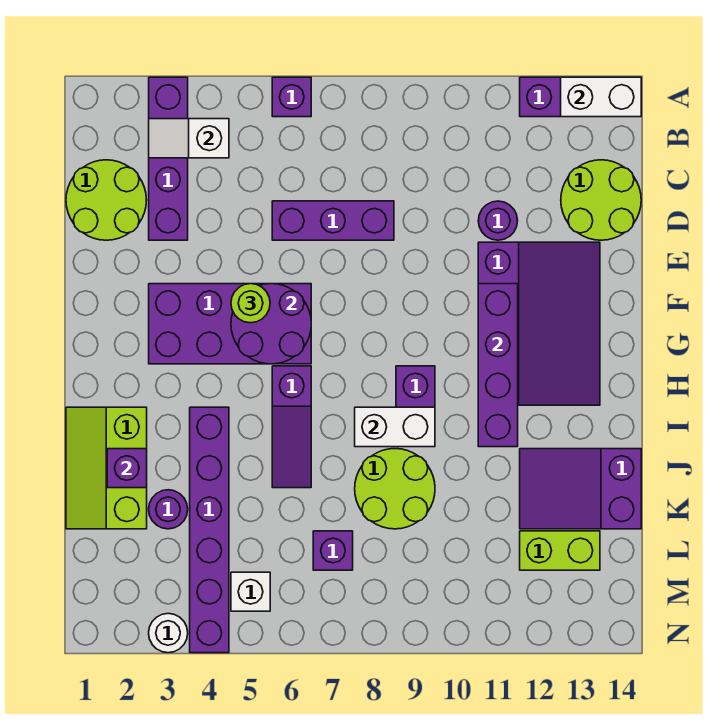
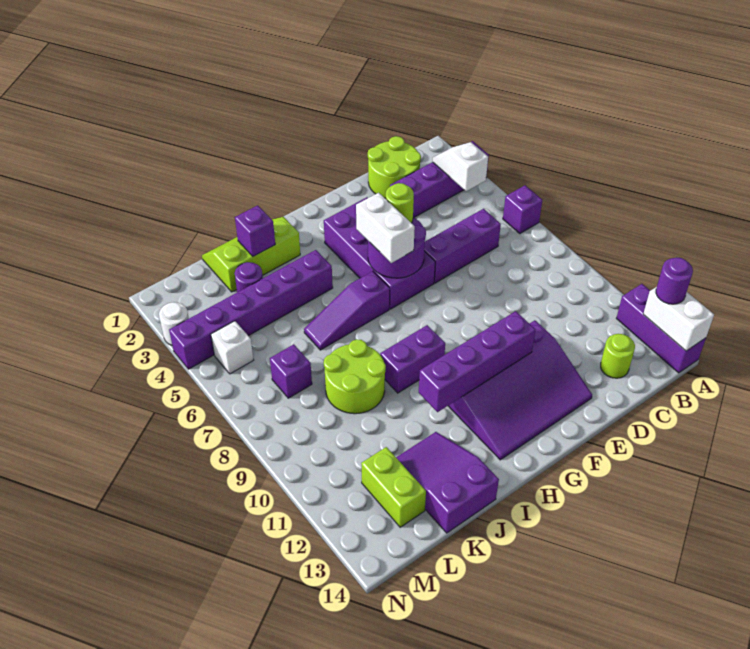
lime 2x2 round brick [561,160,641,240] -> lime 1x1 round brick [601,334,635,378]
purple 1x3 brick [272,201,394,240] -> purple 1x3 brick turned to [424,209,501,283]
purple 1x1 round brick [478,201,518,240] -> purple 1x1 round brick moved to [656,258,693,304]
white 1x2 brick [355,407,435,447] -> white 1x2 brick moved to [356,193,415,263]

